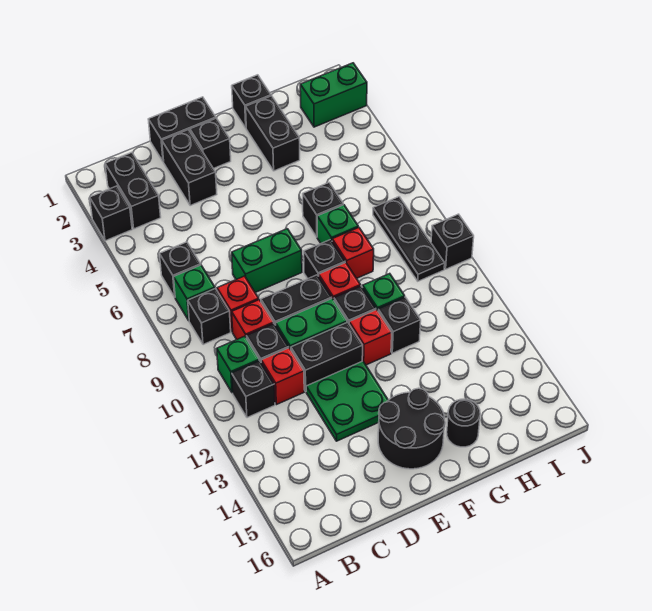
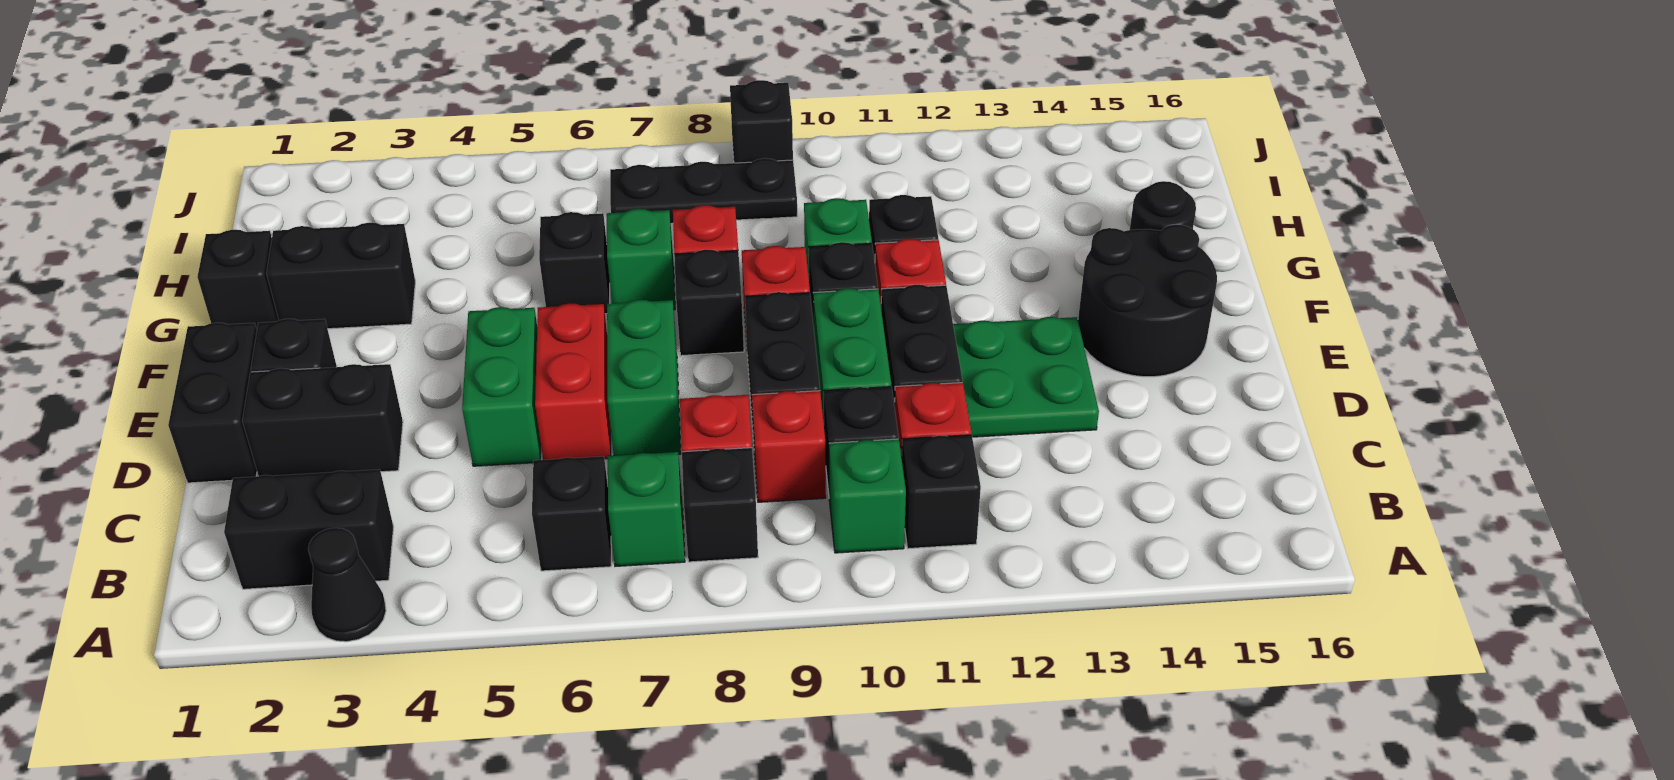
black 1x1 brick [90,186,132,241] -> black 1x1 cone [308,528,386,642]
none -> red 1x2 brick [535,303,611,460]
green 1x2 brick [300,63,367,127] -> green 1x2 brick moved to [462,307,541,466]

